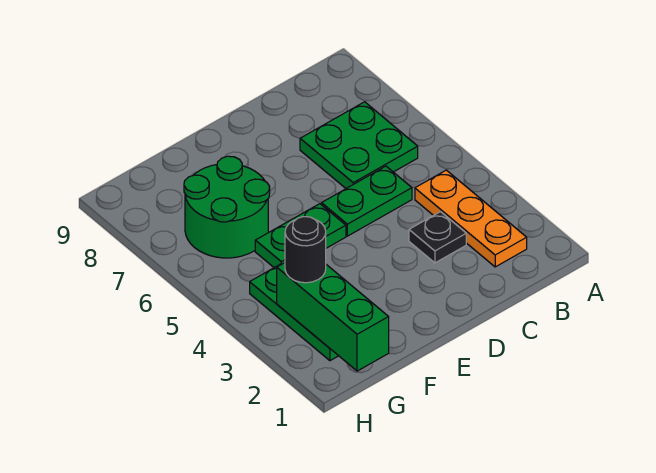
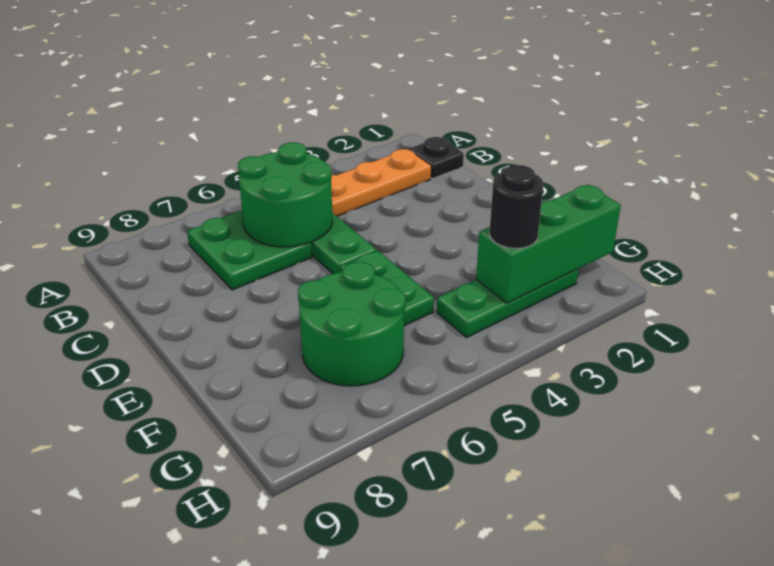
none -> green 2x2 round brick [238,142,333,247]
black 1x1 plate [409,212,466,263] -> black 1x1 plate moved to [409,137,464,179]

